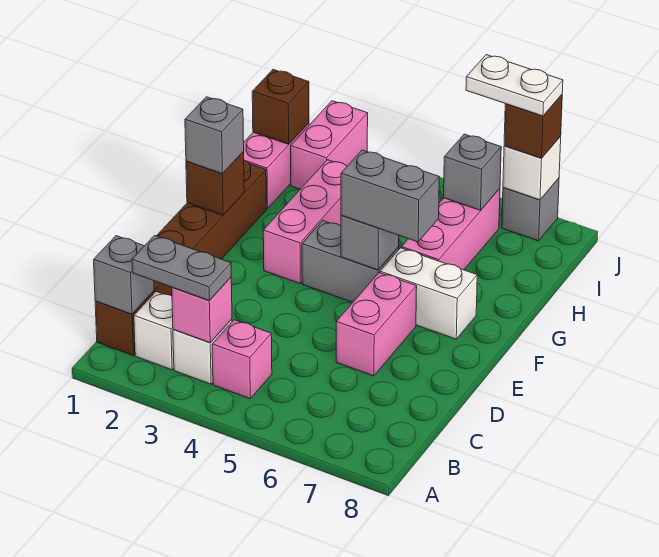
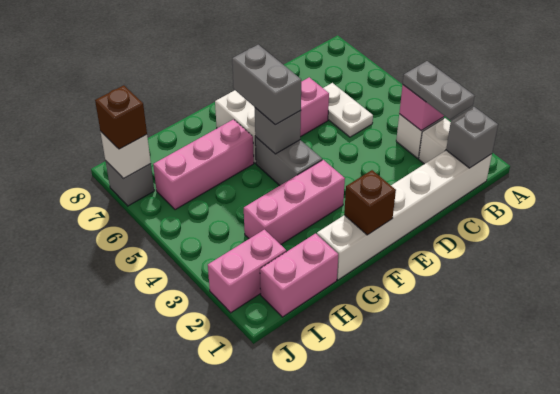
brown 1x6 brick [95,160,267,355] -> white 1x6 brick [317,150,492,280]
pink 1x1 brick [212,320,272,399] -> none
grey 1x1 brick [185,97,244,174] -> none
brown 1x1 brick [252,70,309,144] -> none
grey 1x1 brick [444,134,501,210] -> none
white 1x2 plate [466,55,563,116] -> white 1x2 plate moved to [323,83,373,137]

